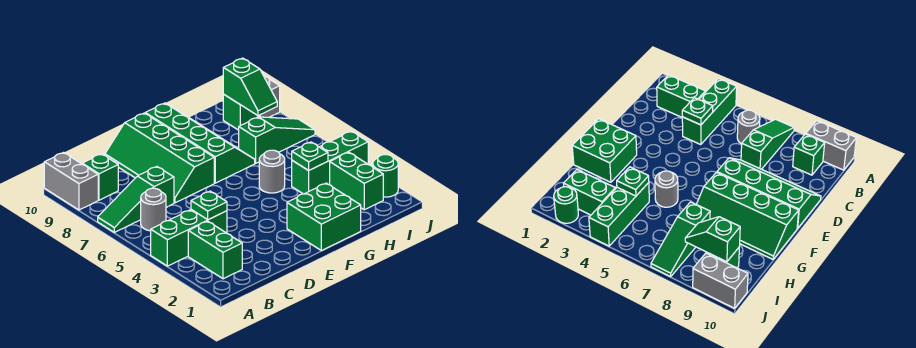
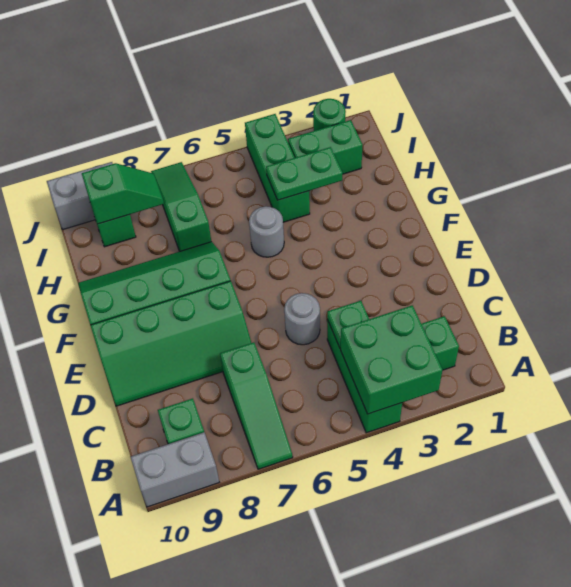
grey 1x1 round brick [141,188,166,231] -> grey 1x1 round brick moved to [284,293,320,345]
green 2x2 brick [287,183,361,251] -> green 2x2 brick moved to [341,305,443,414]
green 1x1 plate [292,142,328,171] -> green 1x2 plate [266,147,343,200]

